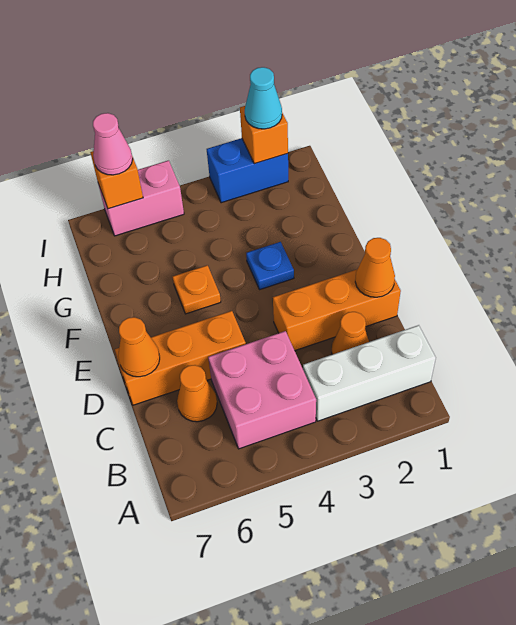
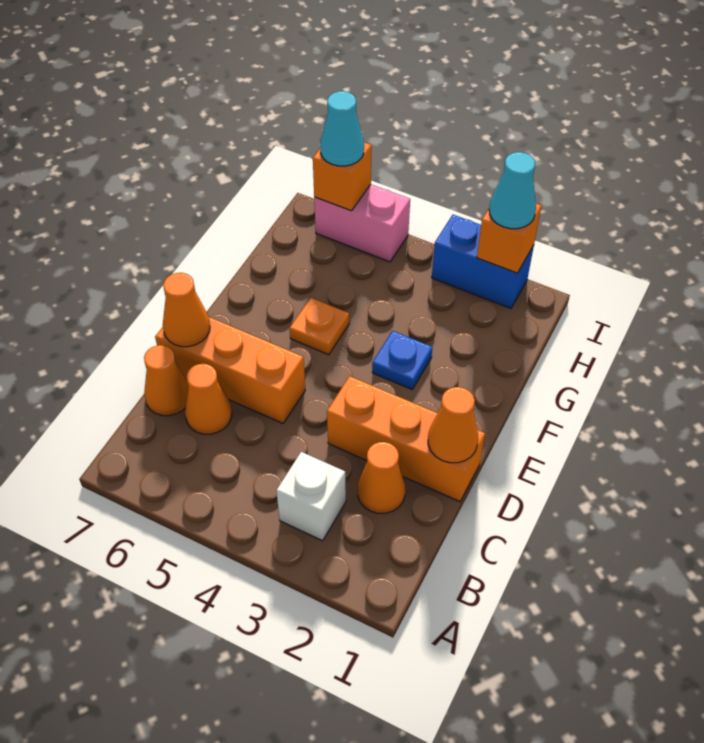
white 1x3 brick [303,325,436,421] -> white 1x1 brick [276,452,346,541]
pink 2x2 brick [208,331,316,449] -> none
none -> orange 1x1 cone [144,345,189,416]
pink 1x1 cone [93,113,133,175] -> cyan 1x1 cone [320,91,364,166]

